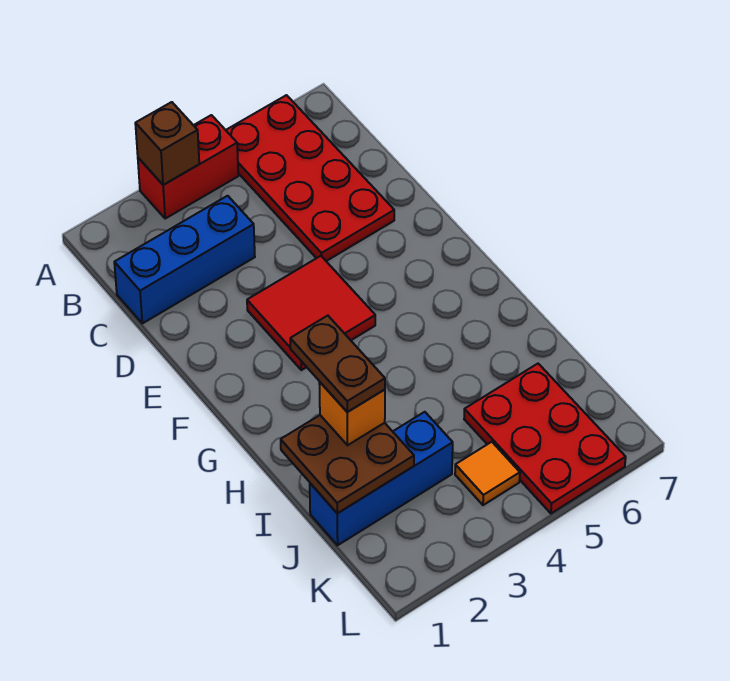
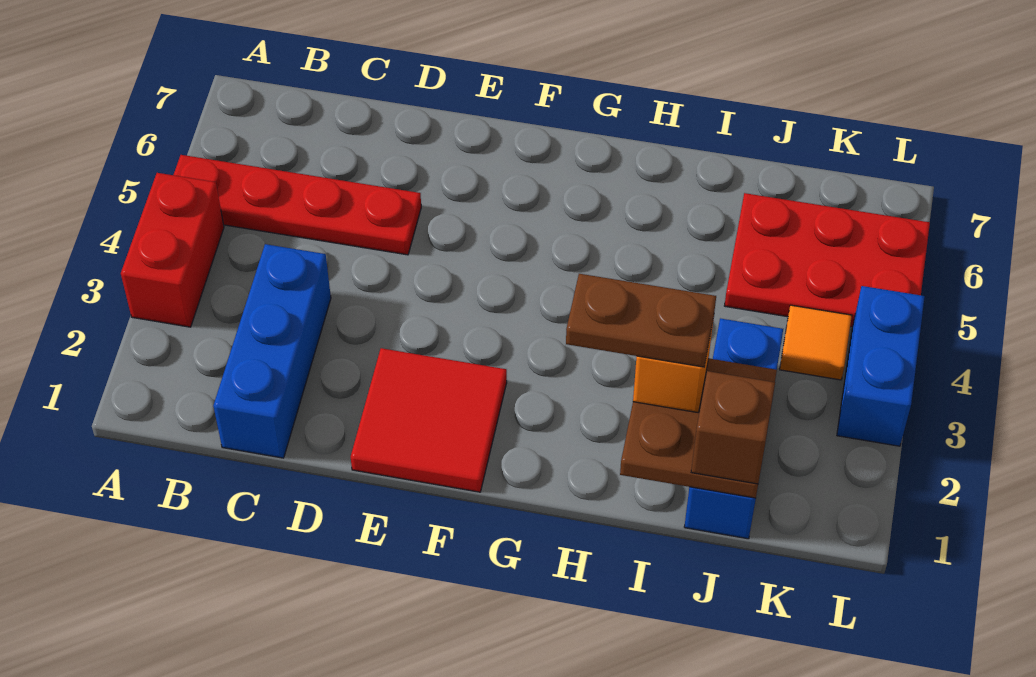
brown 1x1 brick [135,102,199,185] -> brown 1x1 brick moved to [691,371,775,484]
red 2x4 plate [226,95,394,261] -> red 1x4 plate [174,155,421,255]
red 2x2 tile [247,256,375,370] -> red 2x2 tile moved to [351,348,507,492]
none -> blue 1x2 brick [837,286,925,446]

